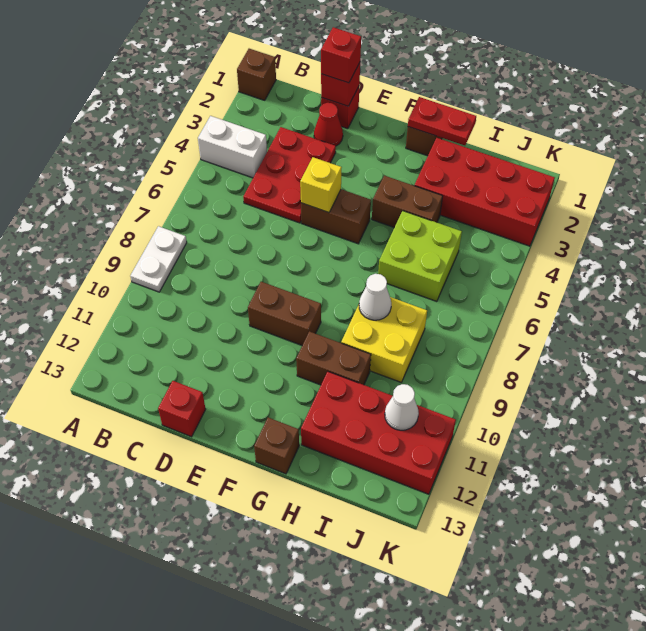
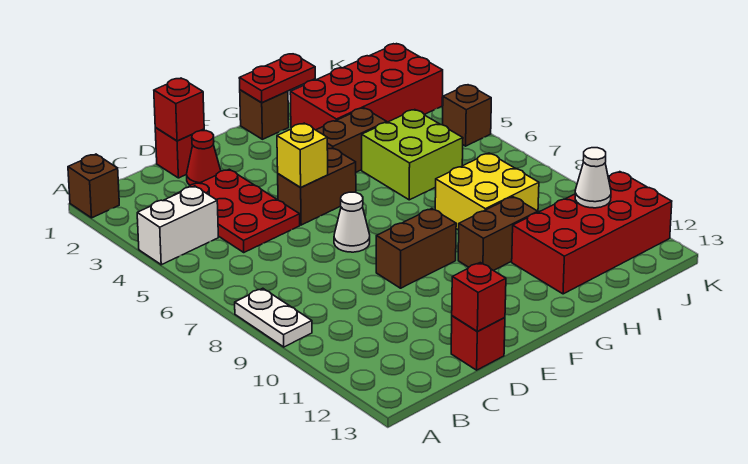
red 1x1 brick [321,27,361,83] -> red 1x1 brick moved to [452,263,506,331]
brown 1x1 brick [254,418,299,474] -> brown 1x1 brick moved to [443,85,491,146]
white 1x1 cone [359,274,391,320] -> white 1x1 cone moved to [334,192,370,252]

